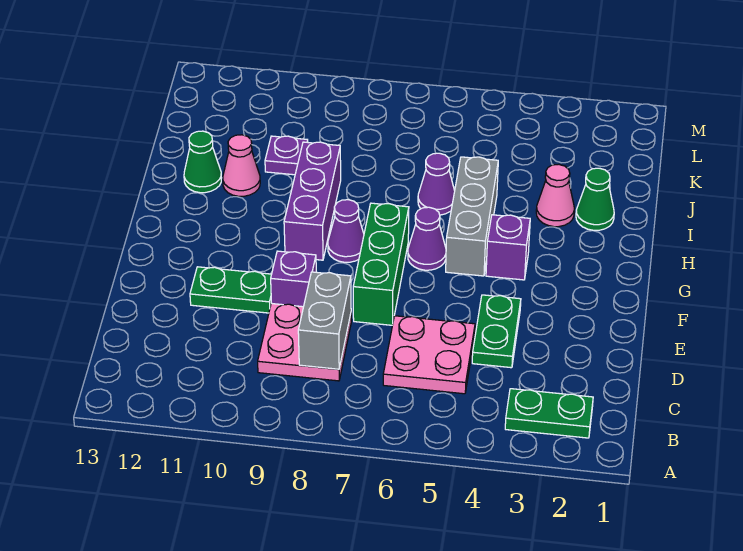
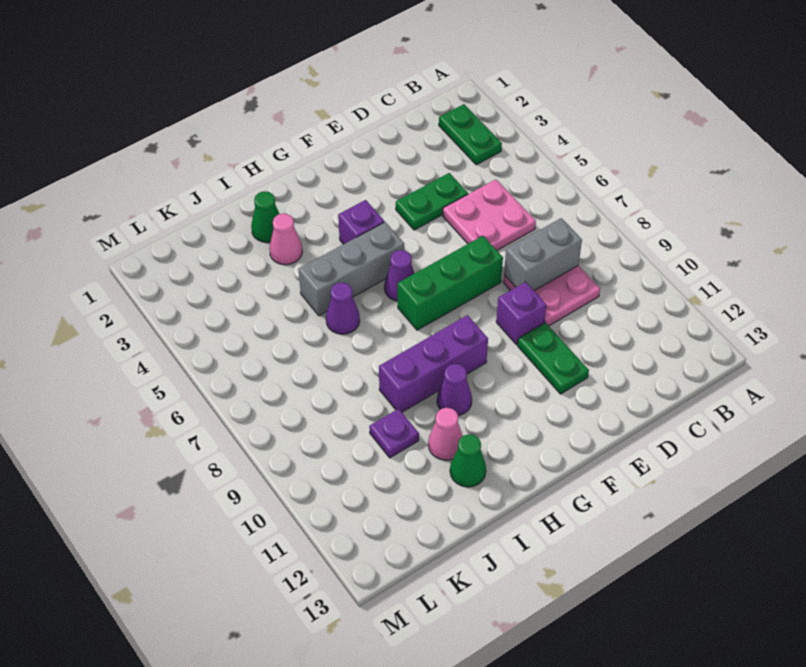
purple 1x1 cone [328,200,364,262] -> purple 1x1 cone moved to [437,364,472,416]

